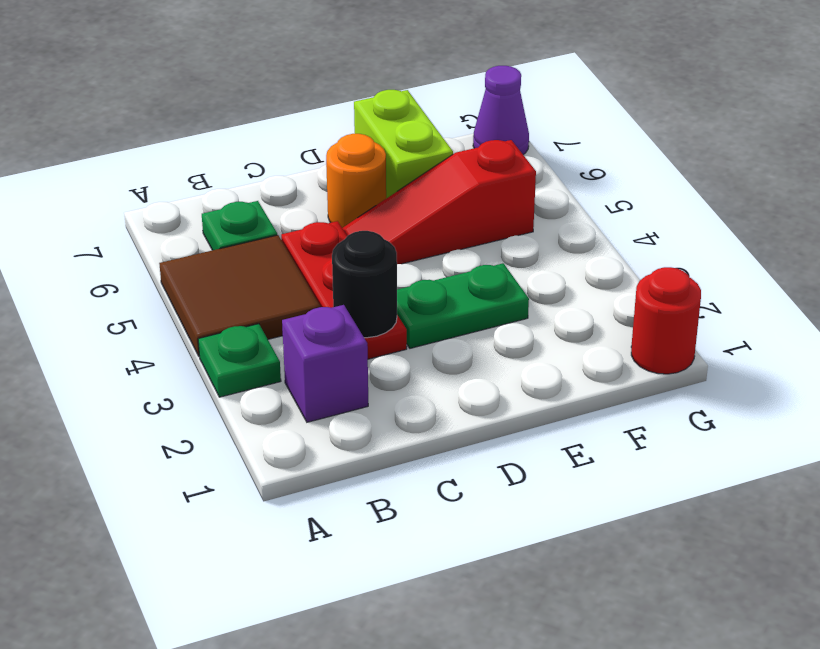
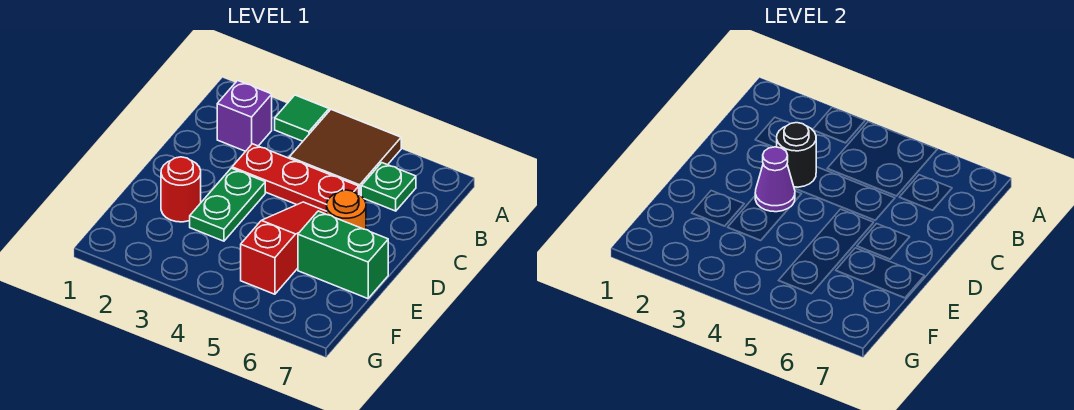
green 1x1 plate [198,324,281,397] -> green 1x1 tile [275,95,329,141]
lime 1x2 brick [354,90,453,198] -> green 1x2 brick [298,211,388,299]
red 1x1 round brick [631,267,701,374] -> red 1x1 round brick moved to [161,157,201,222]
purple 1x1 cone [473,66,529,155] -> purple 1x1 cone moved to [755,147,795,212]

